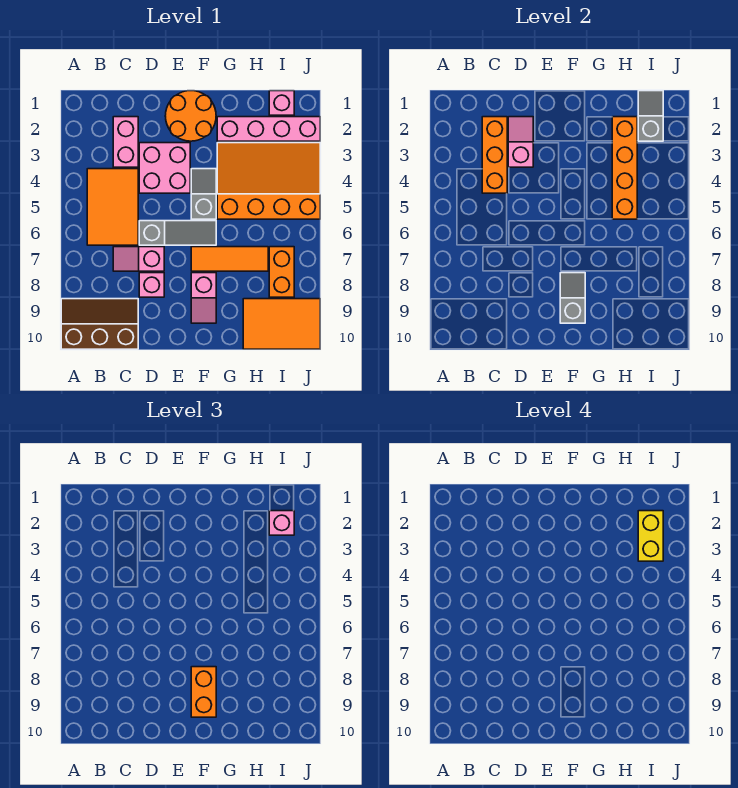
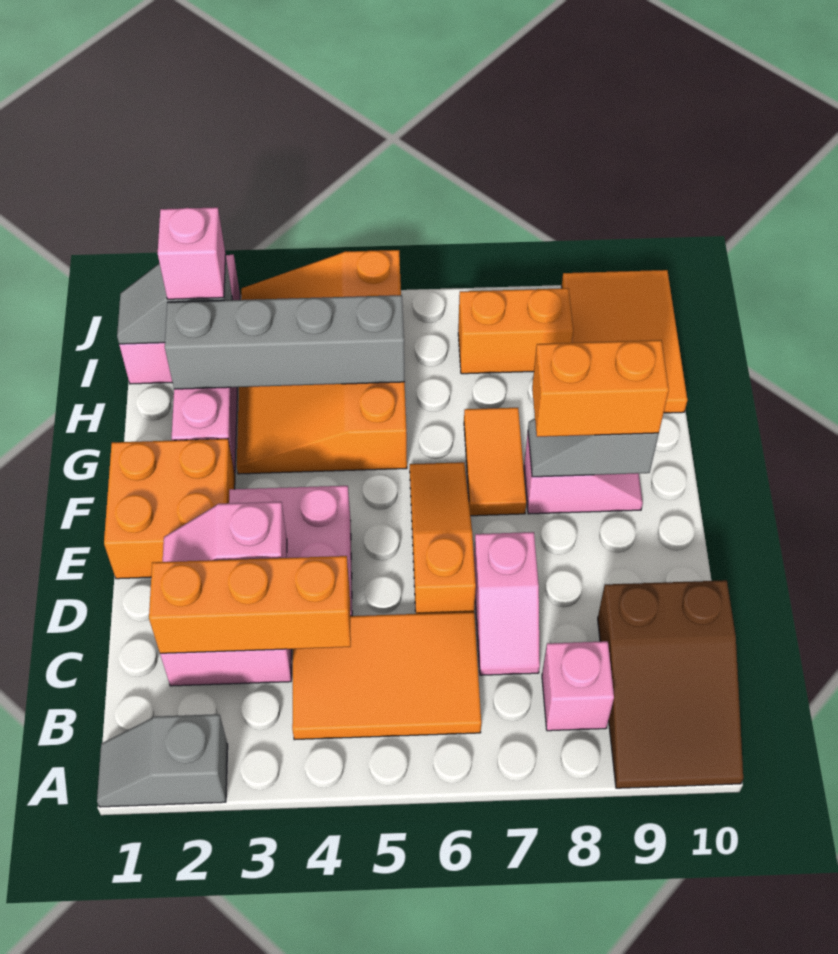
brown 2x3 slope [61,299,138,349] -> brown 2x3 slope turned to [598,580,743,788]
grey 1x3 slope [139,221,216,245] -> orange 1x3 slope [410,462,476,614]
pink 1x1 brick [139,273,164,297] -> pink 1x1 brick moved to [542,641,614,731]
orange 2x2 round brick [165,91,216,141] -> orange 2x2 brick [104,439,235,579]
grey 1x2 slope [191,169,216,219] -> grey 1x2 slope moved to [97,714,228,807]
orange 1x3 tile [191,247,268,271] -> orange 1x2 tile [464,408,526,516]
orange 1x4 brick [612,117,637,219] -> grey 1x4 brick [165,295,405,389]
yellow 1x2 brick [638,511,663,561] -> none

